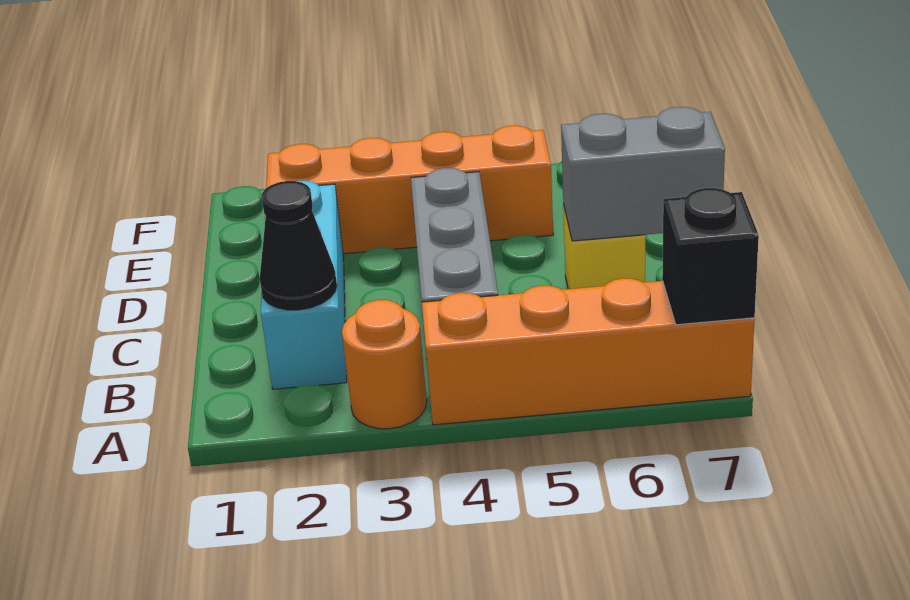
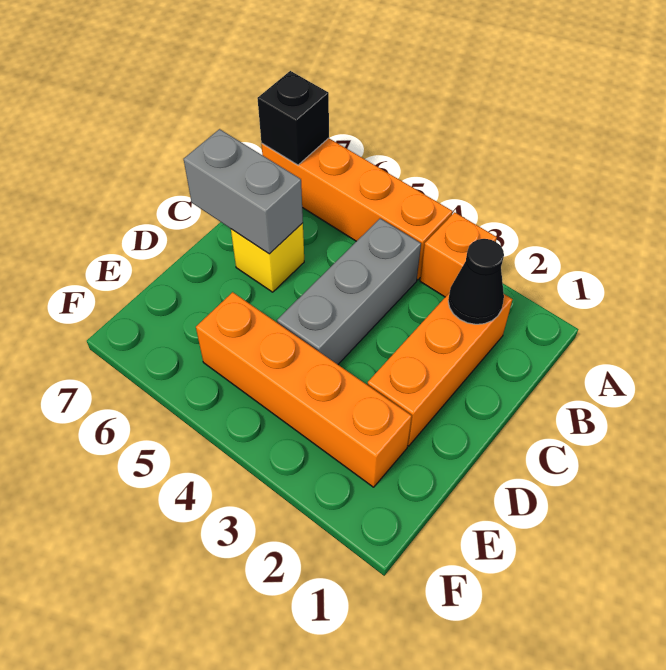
orange 1x1 round brick [342,300,427,429] -> orange 1x1 brick [420,212,497,297]
cyan 1x3 brick [261,181,347,389] -> orange 1x3 brick [367,294,513,446]

